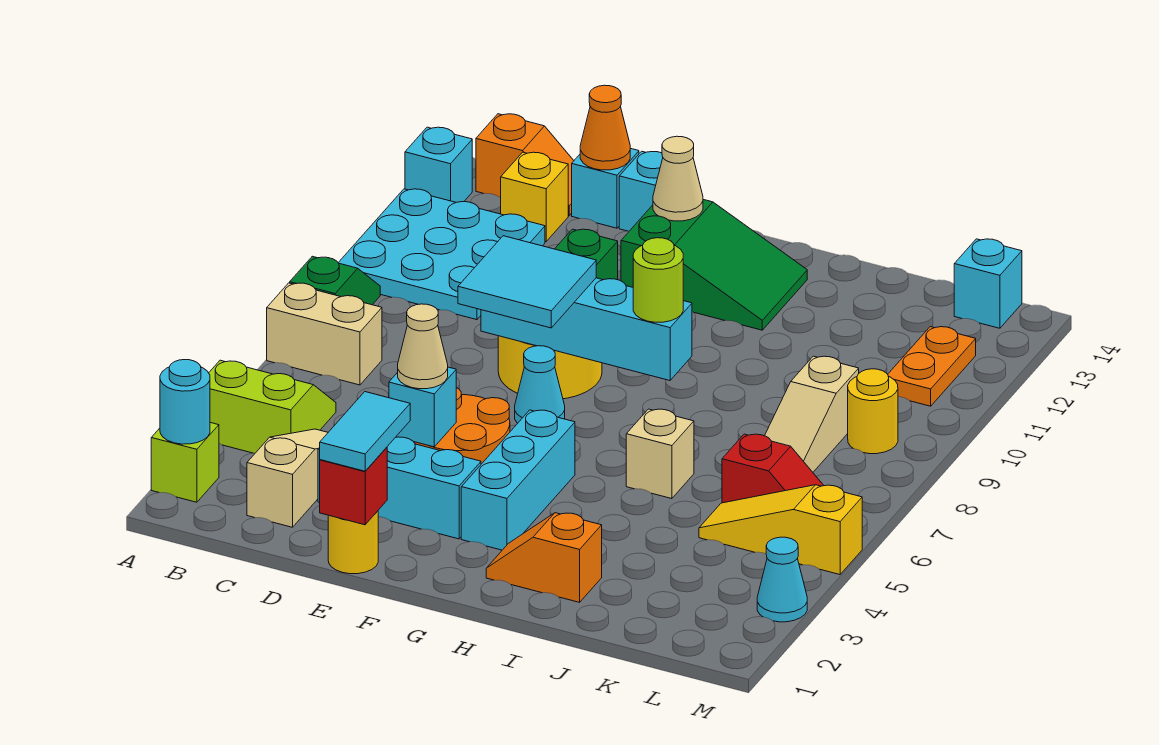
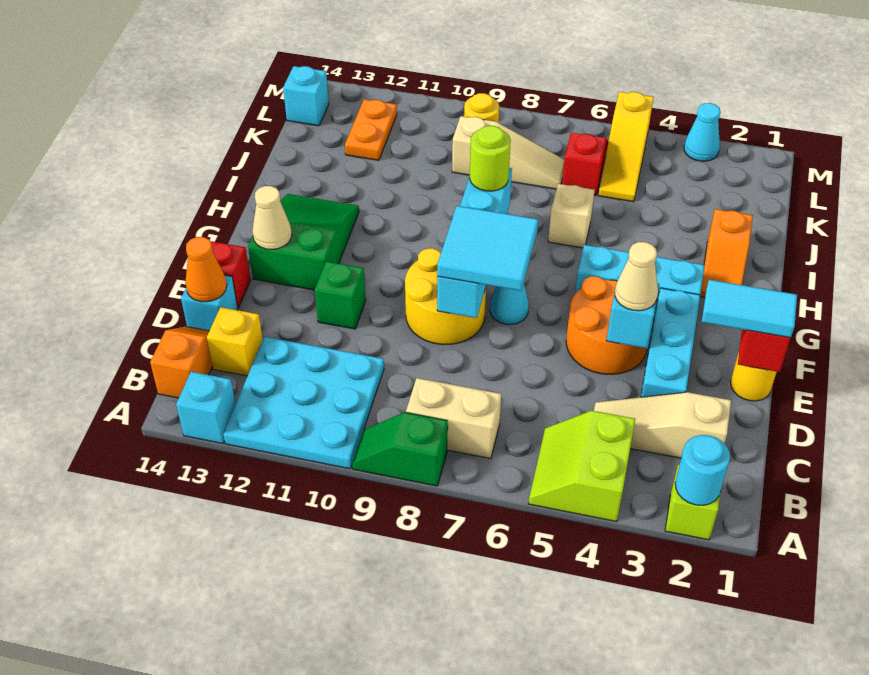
tan 1x2 brick [267,283,382,385] -> tan 1x2 brick turned to [406,378,501,459]
cyan 1x1 brick [619,151,663,231] -> red 1x1 brick [210,241,251,307]
orange 1x2 plate [888,327,976,406] -> orange 1x2 plate turned to [345,99,397,160]

